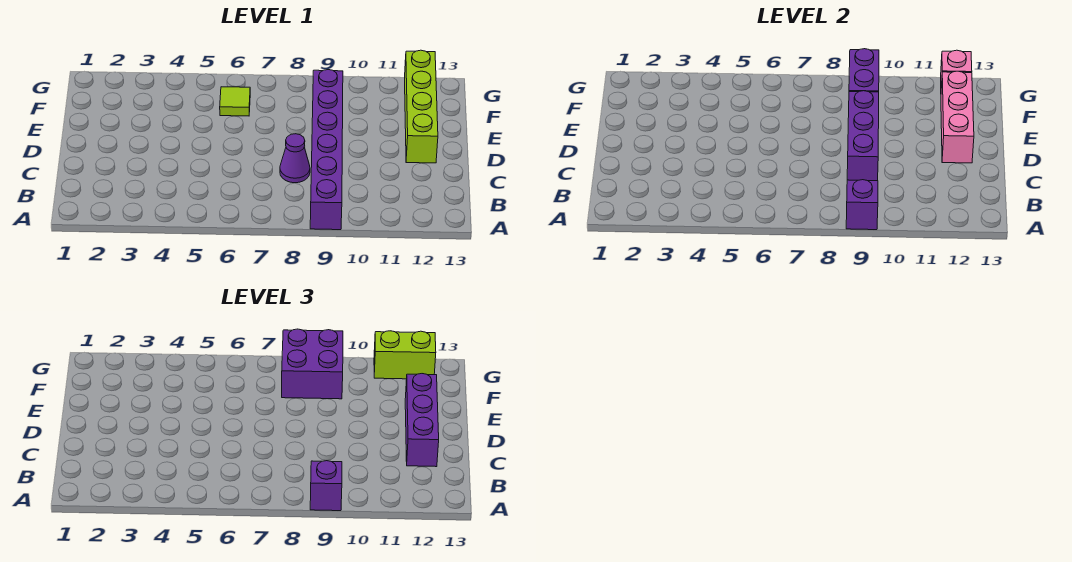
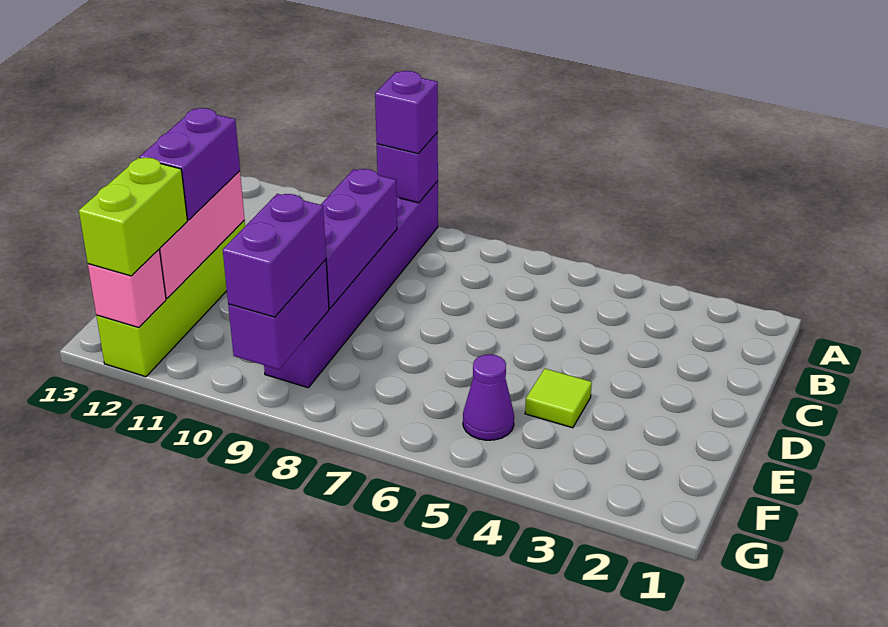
purple 1x1 cone [280,134,310,183] -> purple 1x1 cone moved to [463,354,514,440]
purple 1x3 brick [405,374,439,467] -> purple 1x2 brick [140,108,240,220]
lime 1x1 tile [220,87,250,116] -> lime 1x1 tile moved to [525,369,592,428]
purple 2x2 brick [282,329,343,399] -> purple 1x2 brick [223,194,326,317]
lime 1x2 brick [374,331,436,379] -> lime 1x2 brick turned to [79,158,187,276]

